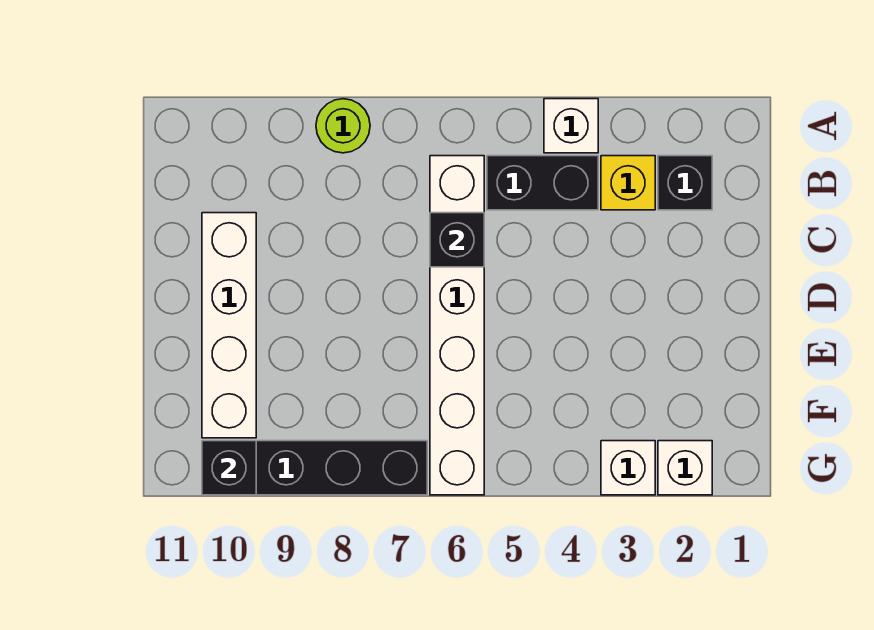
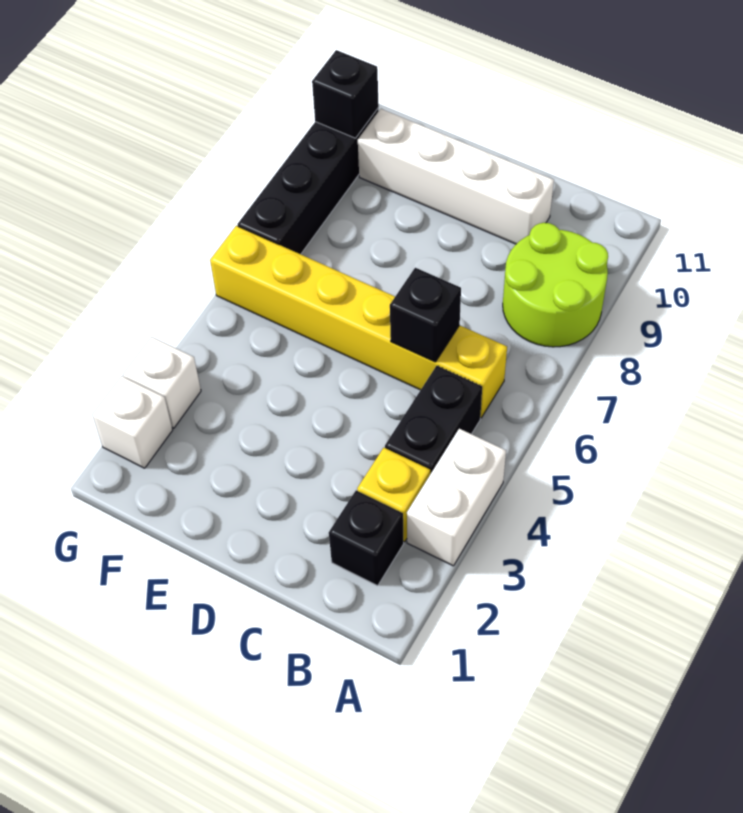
white 1x1 brick [544,99,598,153] -> white 1x2 brick [407,429,506,566]
lime 1x1 round brick [316,99,370,153] -> lime 2x2 round brick [503,223,608,347]
white 1x6 brick [430,156,484,495] -> yellow 1x6 brick [210,226,507,418]

